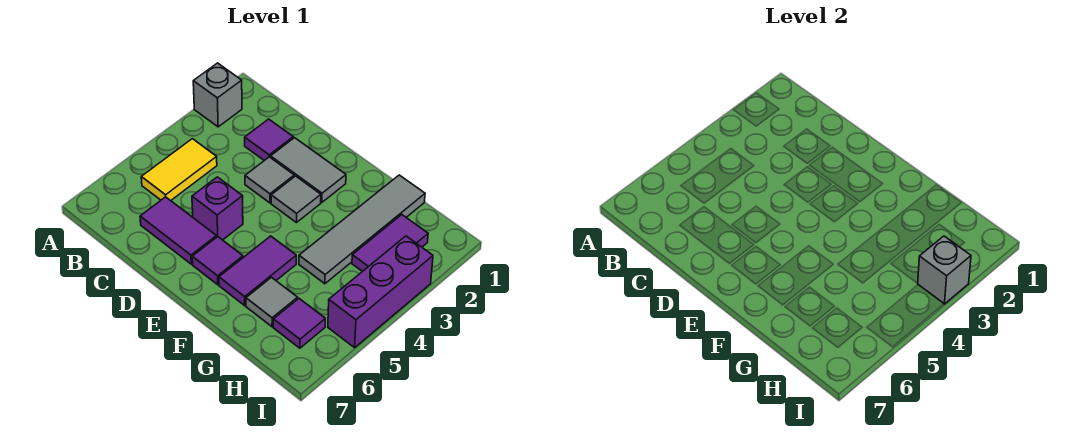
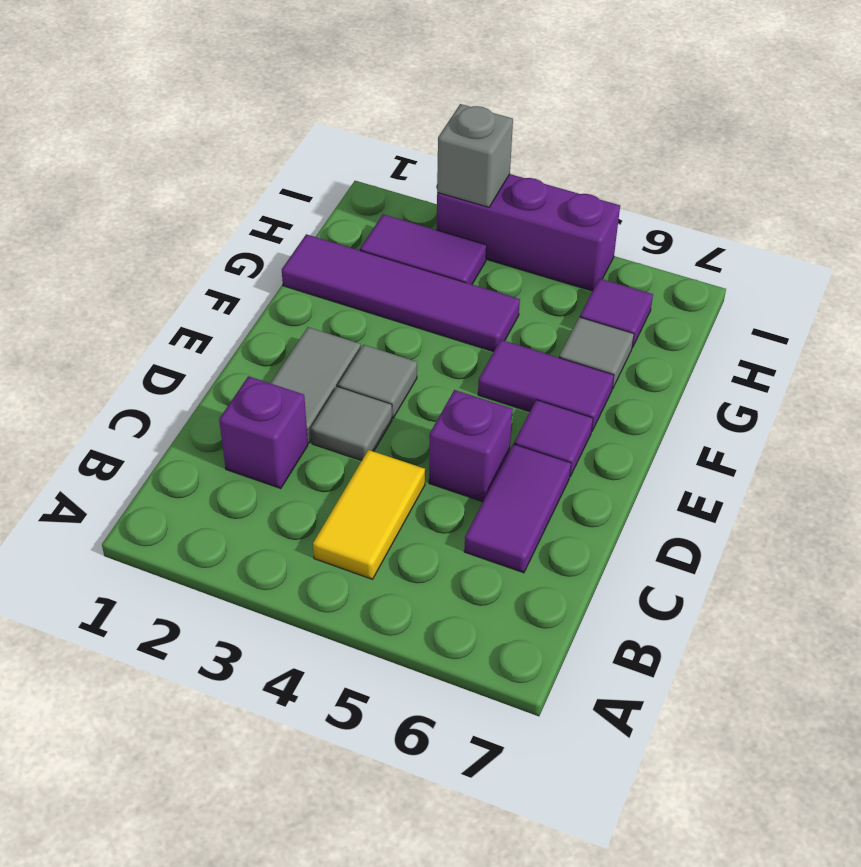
grey 1x1 brick [193,63,242,127] -> none
yellow 1x2 tile [141,139,217,201] -> yellow 1x2 tile turned to [313,450,425,579]
purple 1x1 tile [245,119,293,161] -> purple 1x1 brick [219,376,308,489]
grey 1x4 tile [299,175,425,284] -> purple 1x4 tile [282,234,520,352]

